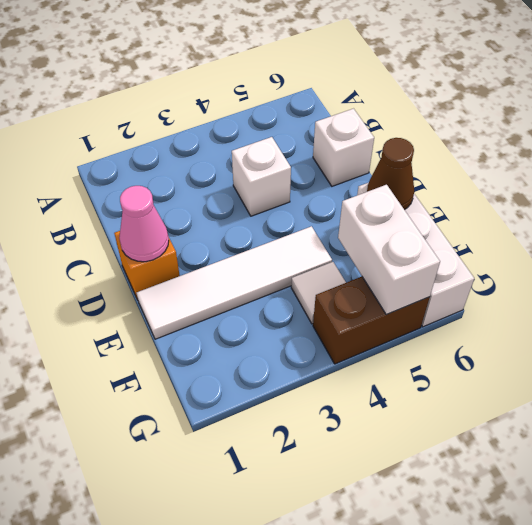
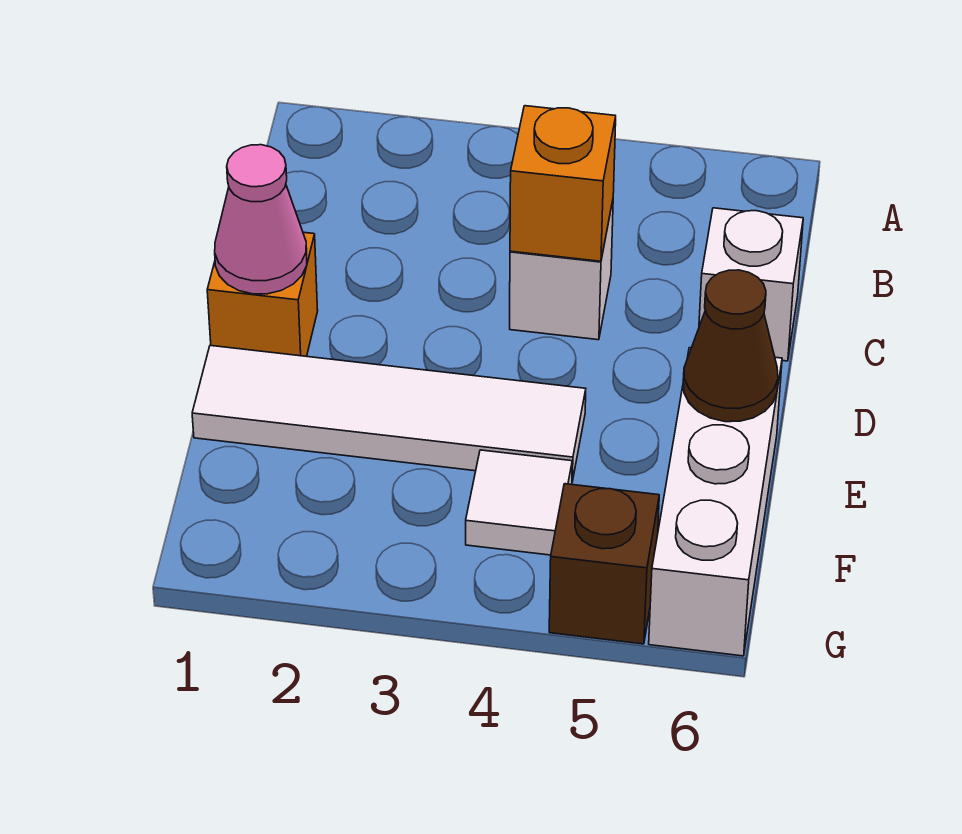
none -> orange 1x1 brick [510,106,616,261]
white 1x2 brick [338,185,440,315] -> none
brown 1x2 brick [313,277,430,364] -> brown 1x1 brick [549,484,659,644]

